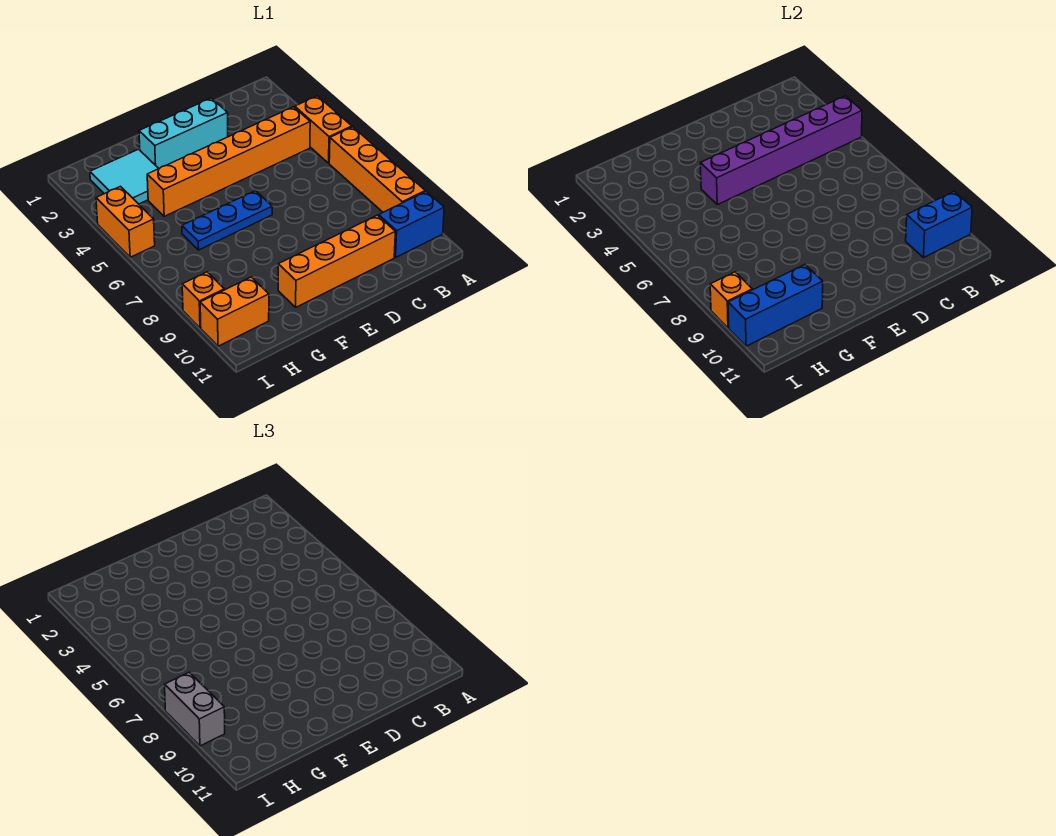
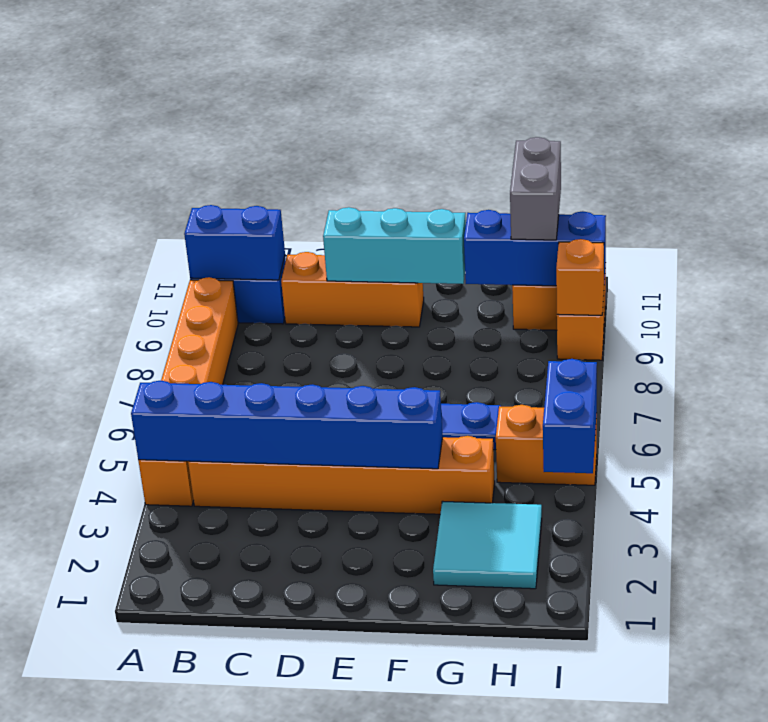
purple 1x6 brick [700,96,862,205] -> blue 1x6 brick [131,381,443,469]
orange 1x4 brick [278,215,395,307] -> orange 1x3 brick [281,252,424,327]
cyan 1x3 brick [139,98,228,168] -> cyan 1x3 brick moved to [323,207,466,284]
orange 1x2 brick [96,186,155,257] -> orange 1x2 brick turned to [496,405,597,485]
none -> blue 1x2 brick [543,359,597,473]
grey 1x2 brick [165,672,225,746] -> grey 1x2 brick moved to [510,137,561,240]

